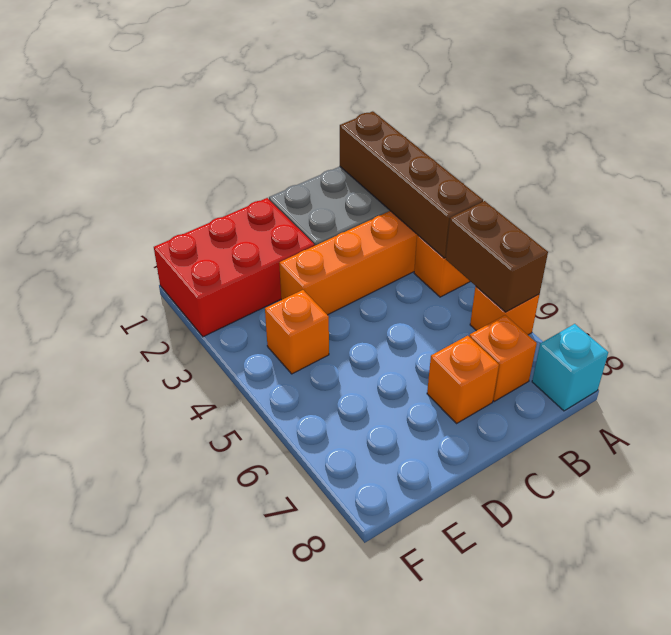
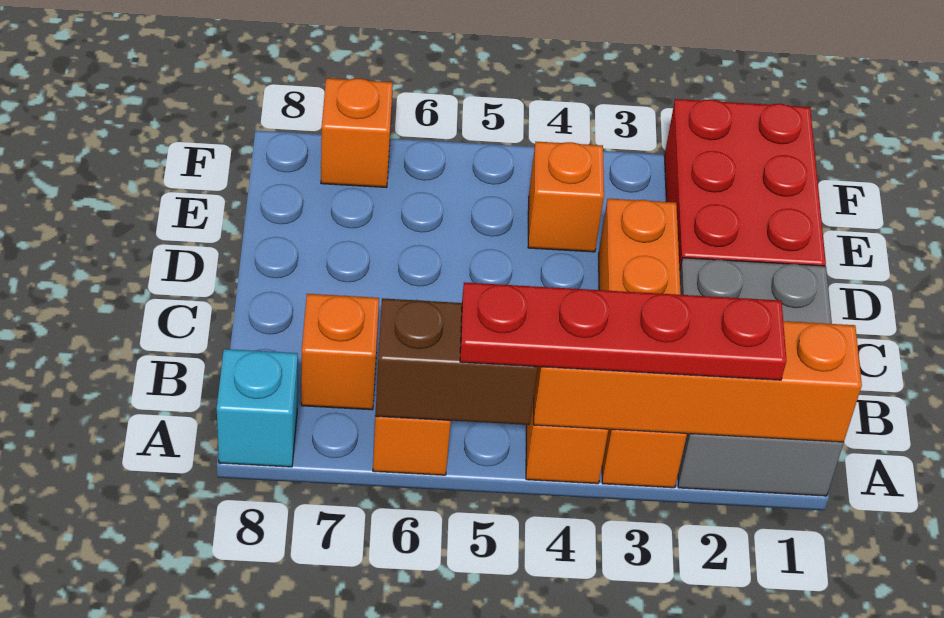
brown 1x4 brick [340,111,483,258] -> orange 1x4 brick [534,321,862,442]
none -> red 1x4 plate [460,282,787,380]
orange 1x1 brick [427,336,499,423] -> orange 1x1 brick moved to [321,78,393,188]

